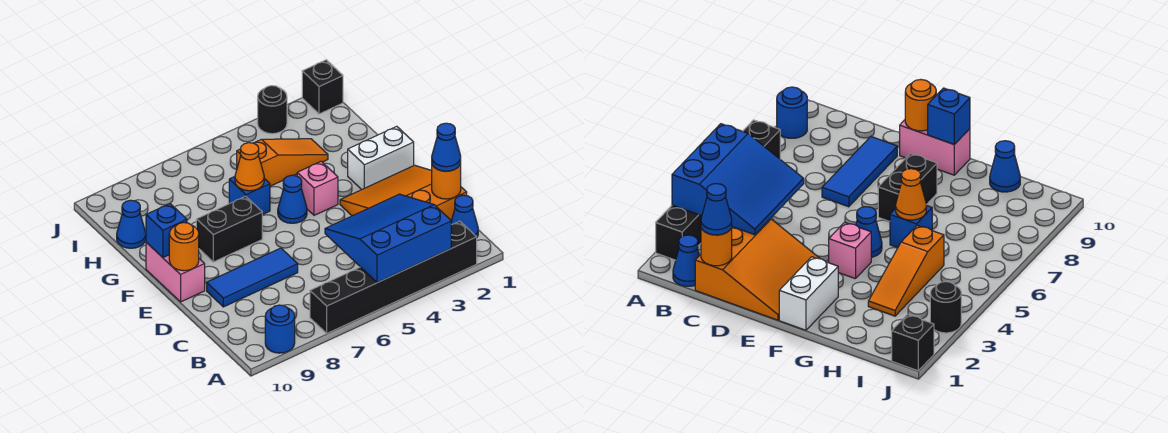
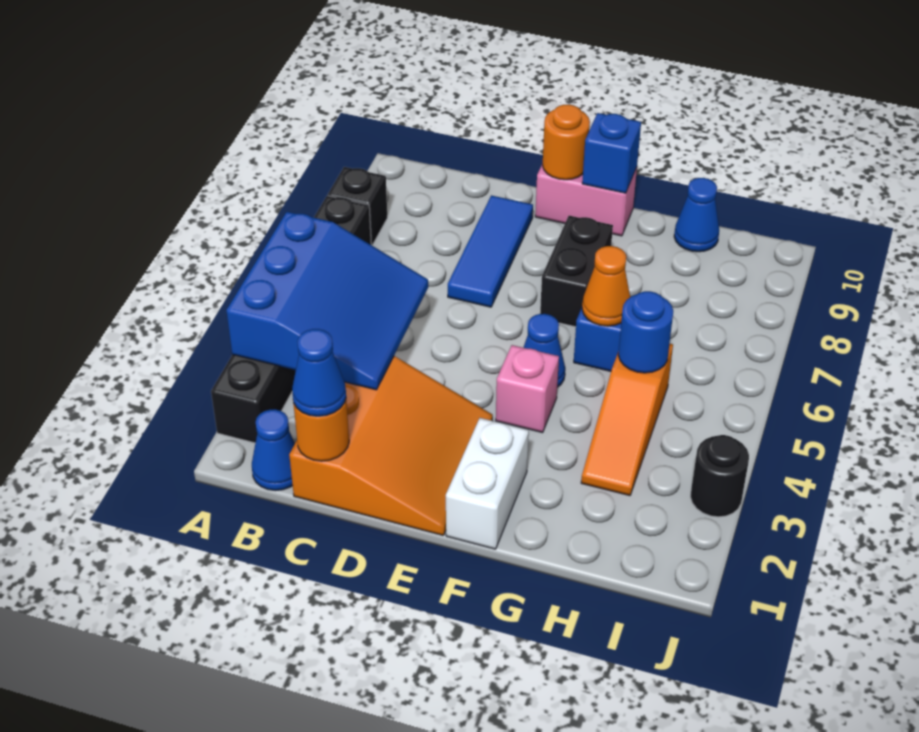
blue 1x1 round brick [265,305,295,353] -> blue 1x1 round brick moved to [618,291,673,373]
black 1x1 brick [302,60,343,114] -> black 1x1 brick moved to [328,167,387,245]

